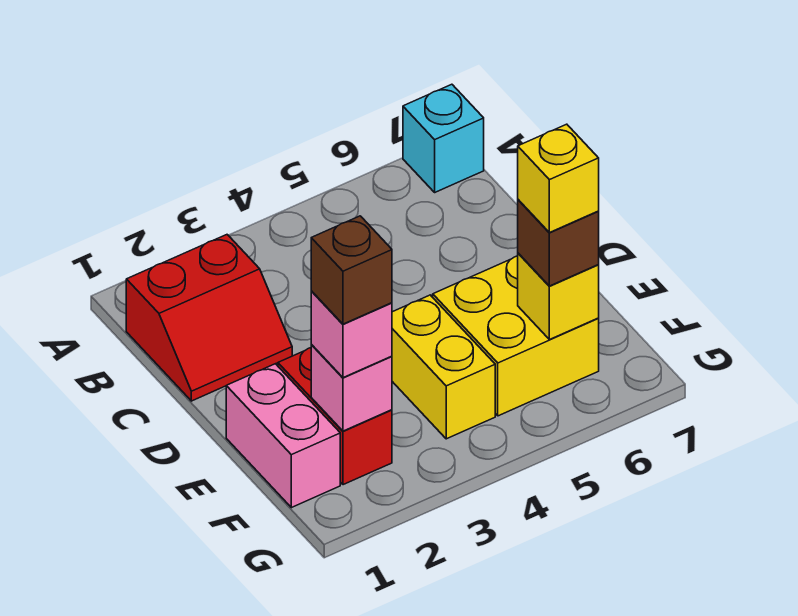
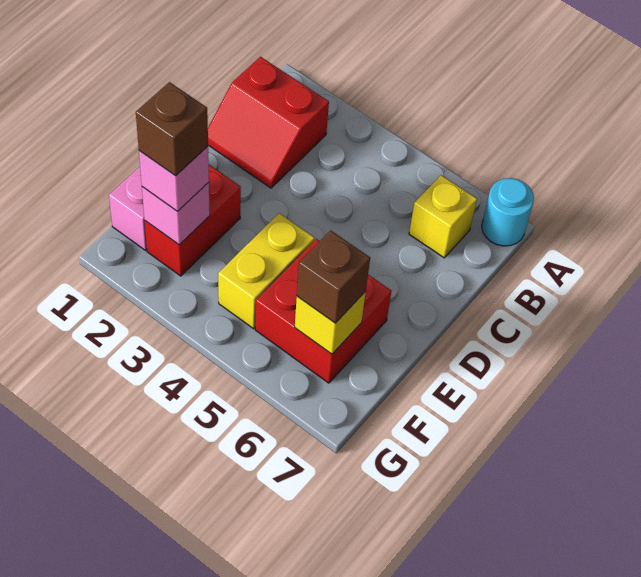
cyan 1x1 brick [403,84,484,192] -> cyan 1x1 round brick [482,178,534,246]
yellow 2x2 brick [433,256,599,416] -> red 2x2 brick [255,239,391,383]
yellow 1x1 brick [518,124,599,233] -> yellow 1x1 brick moved to [409,175,477,258]

